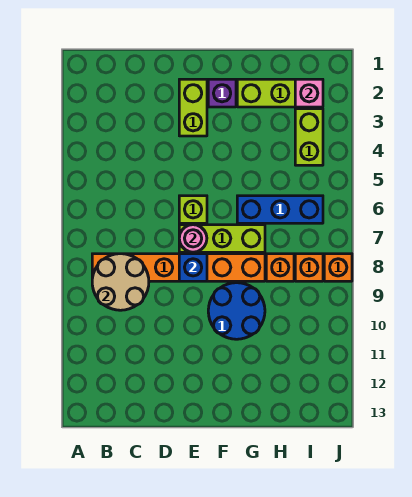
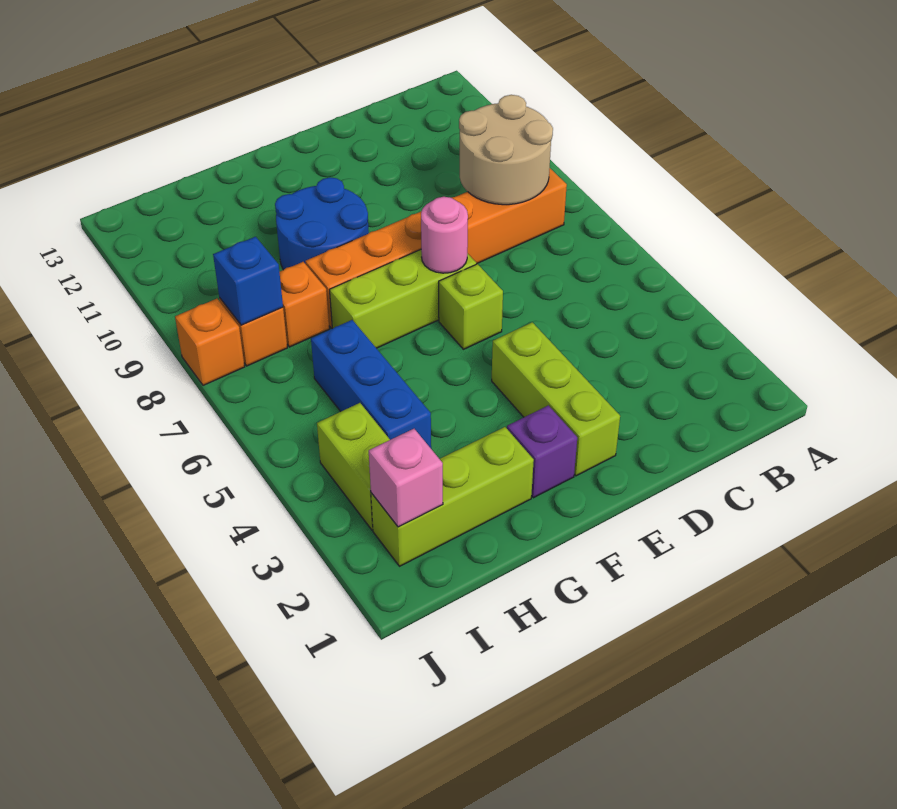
lime 1x2 brick [179,79,207,136] -> lime 1x3 brick [492,322,620,476]
blue 1x1 brick [179,254,207,281] -> blue 1x1 brick moved to [213,237,283,325]
blue 1x3 brick [237,196,323,223] -> blue 1x3 brick turned to [311,320,431,448]

